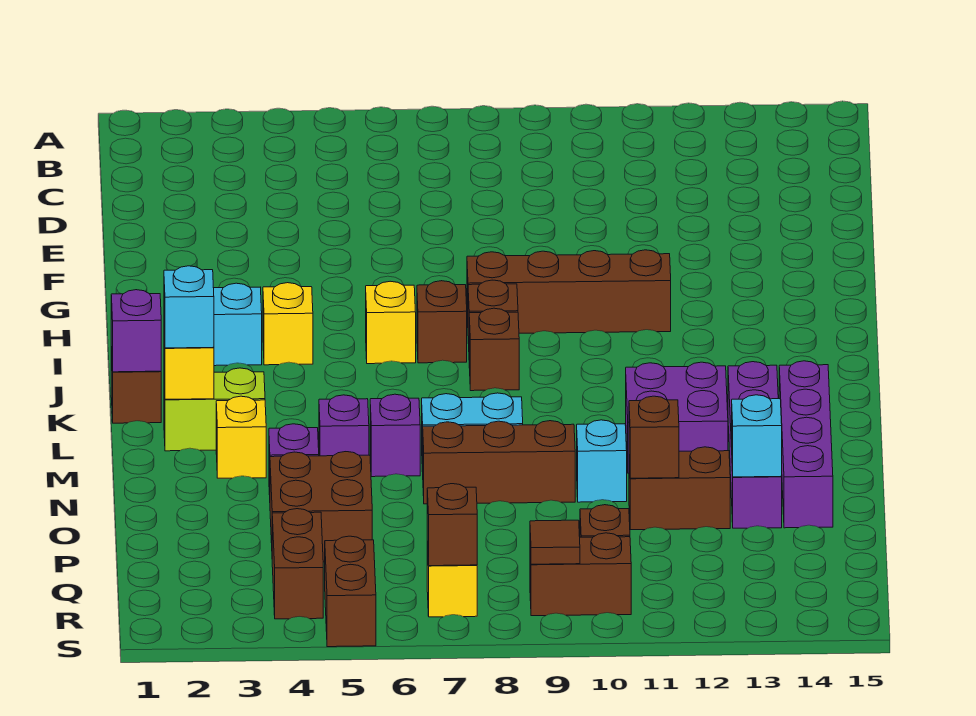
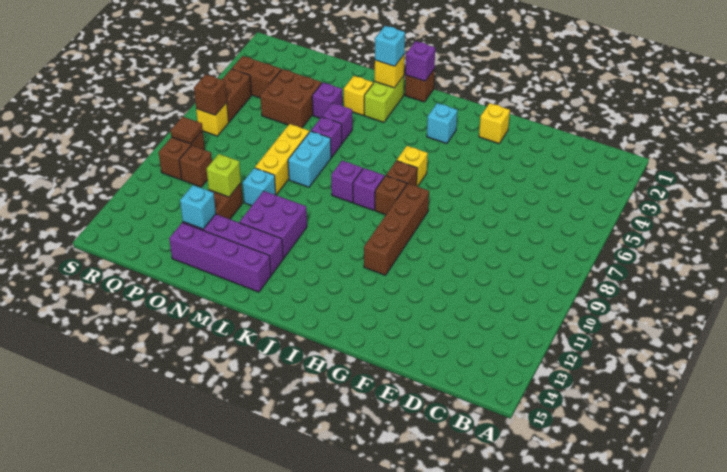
yellow 1x1 brick [263,283,313,365] -> yellow 1x1 brick moved to [479,103,510,144]
brown 1x1 brick [469,308,519,391] -> purple 1x1 brick [353,168,385,210]
none -> purple 1x1 brick [331,161,363,203]
brown 1x3 brick [423,421,575,504] -> yellow 1x3 brick [255,124,309,195]
brown 1x1 brick [629,396,679,478] -> lime 1x1 brick [207,154,241,197]
brown 1x2 brick [325,536,376,647] -> brown 1x2 brick turned to [222,69,251,122]

